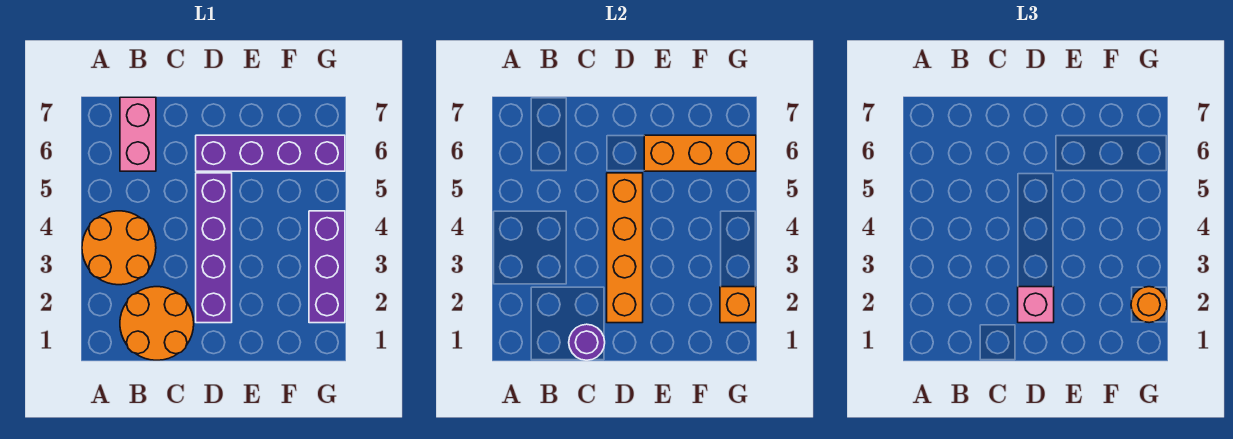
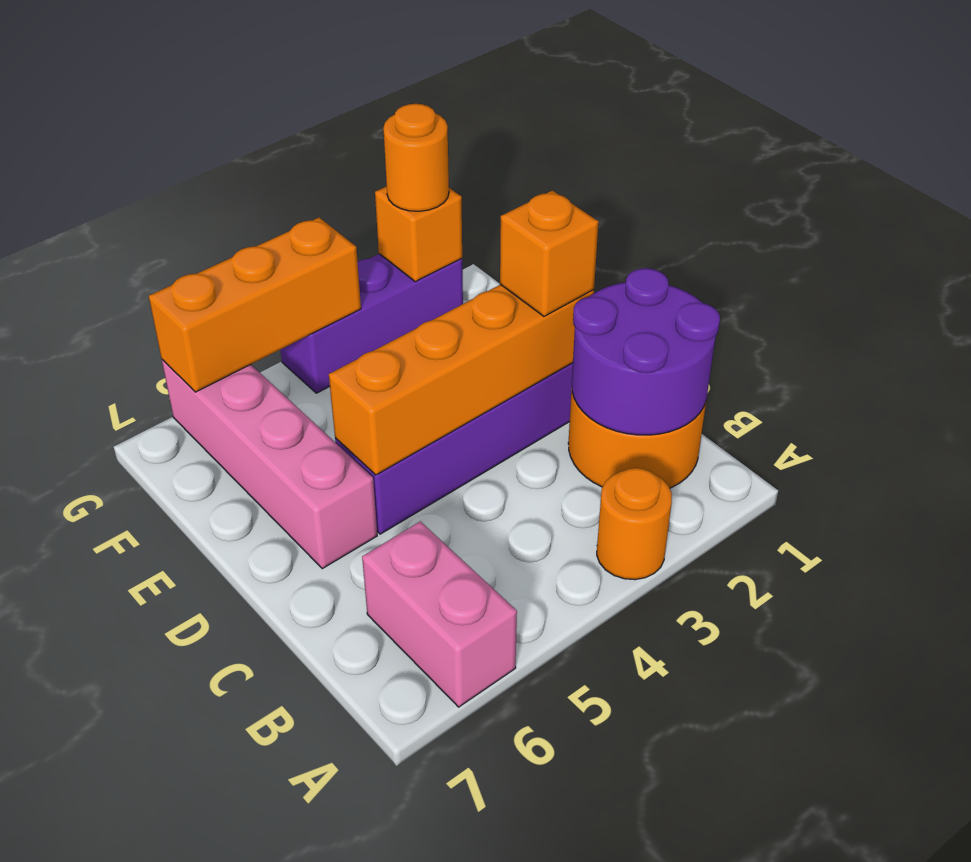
orange 2x2 round brick [82,211,156,285] -> orange 1x1 round brick [597,468,672,580]
pink 1x2 brick [120,97,156,171] -> pink 1x2 brick turned to [362,522,517,707]
purple 1x1 round brick [569,324,605,360] -> purple 2x2 round brick [572,268,720,435]
pink 1x1 brick [1018,287,1054,323] -> orange 1x1 brick [500,191,599,316]
purple 1x4 brick [196,135,345,171] -> pink 1x4 brick [162,360,377,569]
orange 1x3 brick [644,135,756,171] -> orange 1x3 brick turned to [149,218,361,392]

